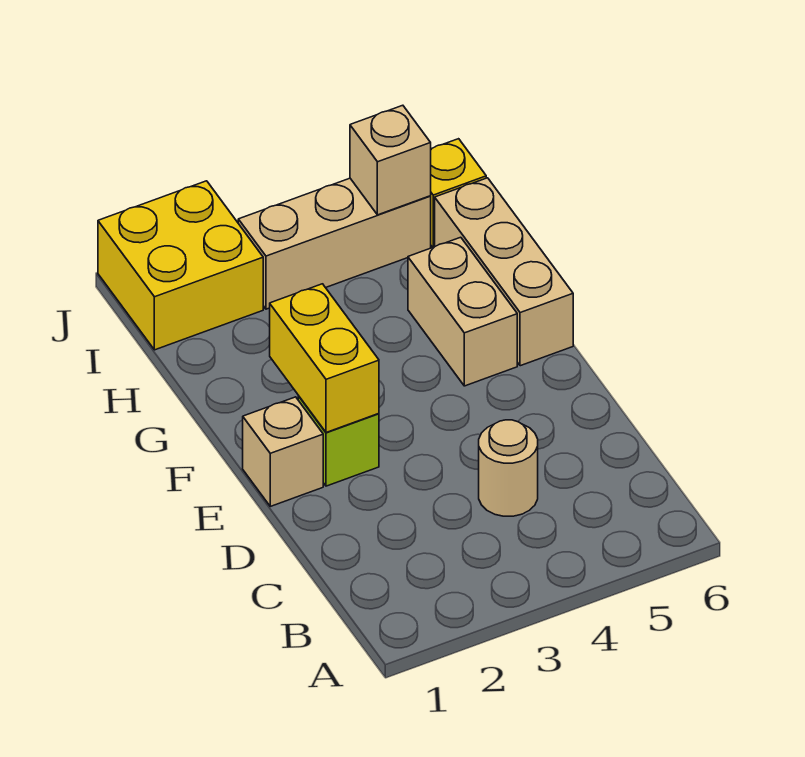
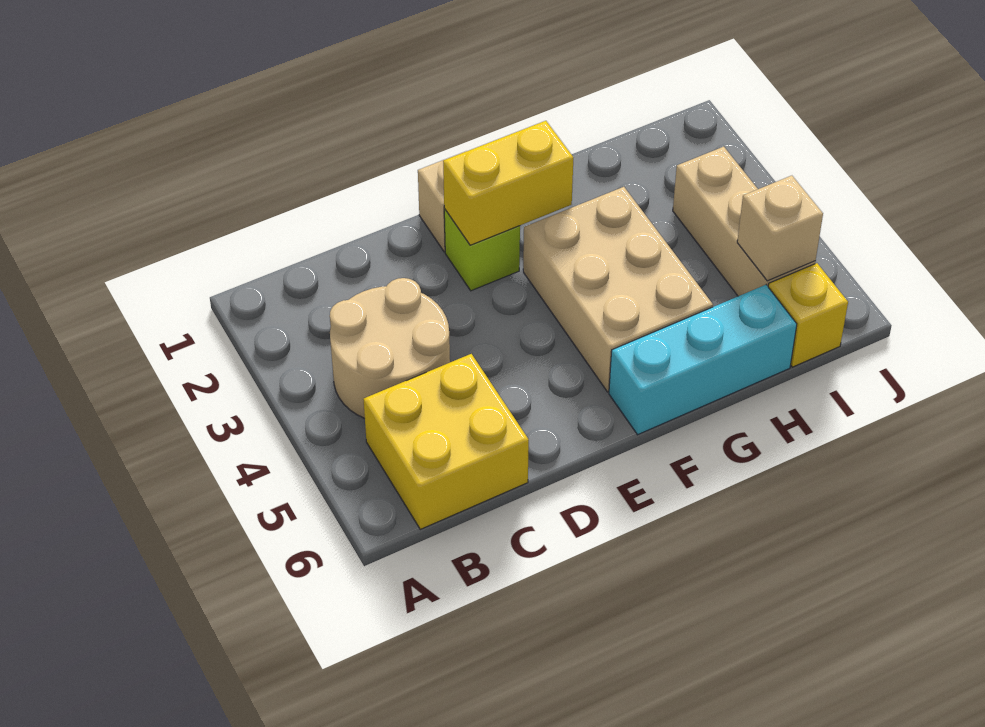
tan 1x1 round brick [479,420,538,516] -> tan 2x2 round brick [330,278,450,418]
tan 1x2 brick [408,237,517,386] -> tan 2x3 brick [523,187,713,392]
tan 1x3 brick [435,178,573,366] -> cyan 1x3 brick [609,285,797,435]
yellow 2x2 brick [98,181,263,350] -> yellow 2x2 brick moved to [363,354,529,529]

